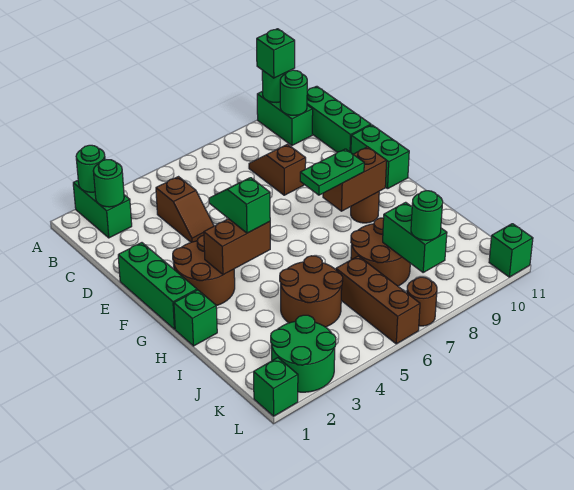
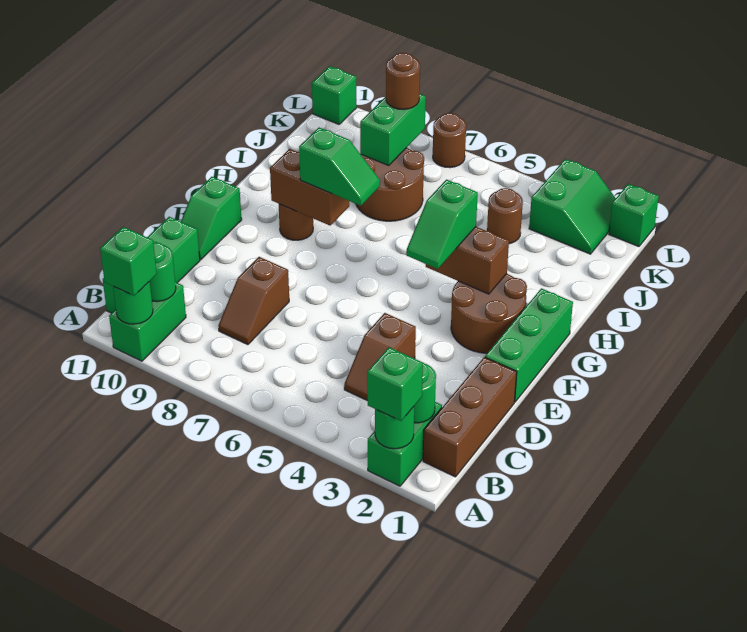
brown 1x2 slope [156,177,214,242] -> brown 1x2 slope turned to [344,313,416,401]
green 1x2 brick [351,125,409,189] -> green 1x2 slope [181,177,242,260]
green 1x2 plate [300,149,364,195] -> green 1x2 slope [299,127,380,206]
green 1x1 brick [174,290,217,346] -> green 1x1 brick moved to [367,347,423,421]
brown 2x2 round brick [280,256,343,327] -> brown 1x1 round brick [487,188,523,244]
brown 1x3 brick [336,256,420,344] -> brown 1x3 brick moved to [423,357,517,477]
green 2x2 round brick [271,315,336,392] -> green 2x2 slope [529,159,616,254]
green 1x1 round brick [411,191,443,240] -> brown 1x1 round brick [386,53,420,110]

